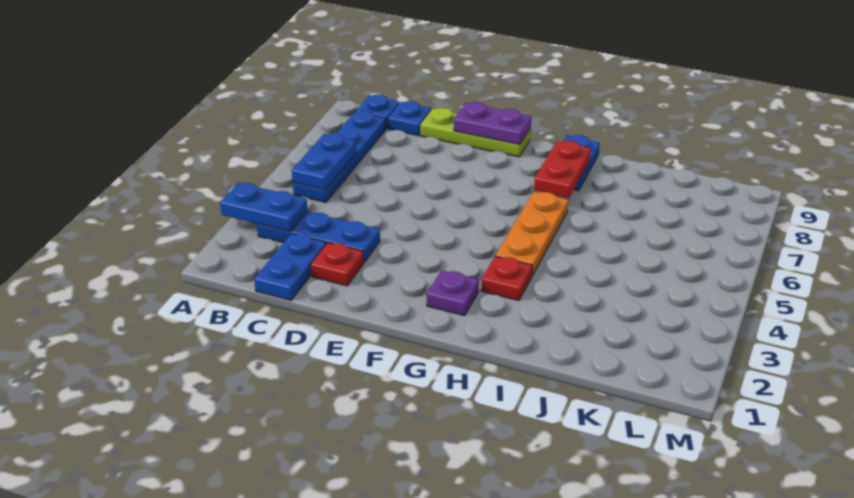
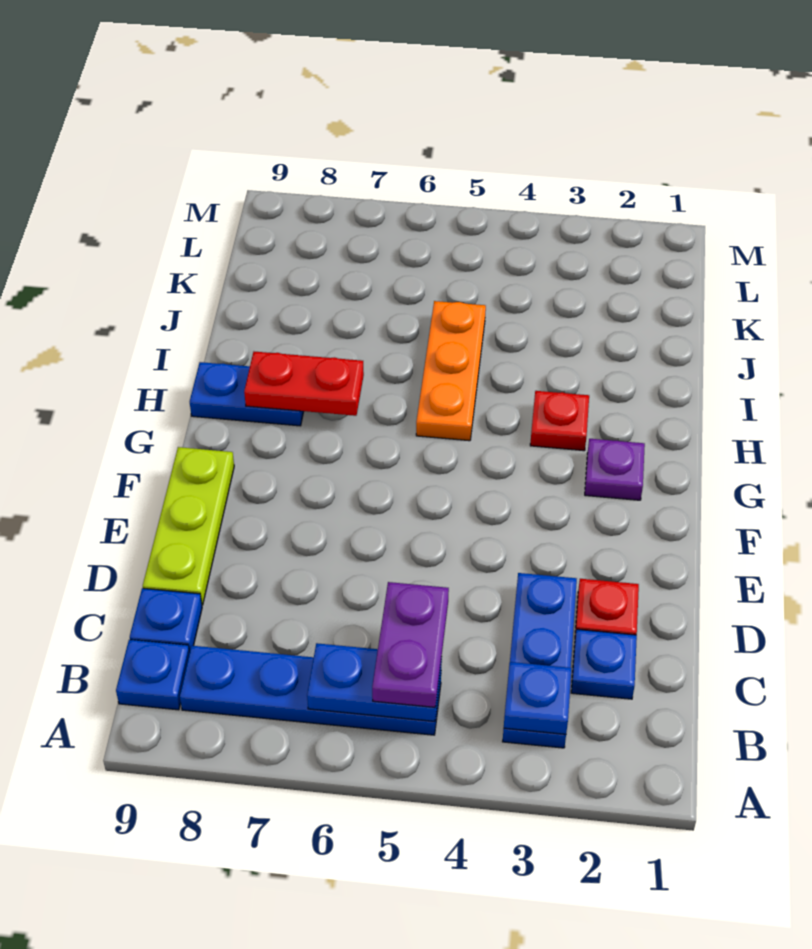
blue 1x2 plate [220,183,308,232] -> blue 1x1 plate [504,662,572,734]
blue 1x2 plate [254,234,326,300] -> blue 1x1 plate [571,629,637,699]
purple 1x2 plate [454,102,531,145] -> purple 1x2 plate moved to [372,582,449,707]
orange 1x3 plate [496,192,568,276] -> orange 1x3 plate turned to [416,301,486,441]

